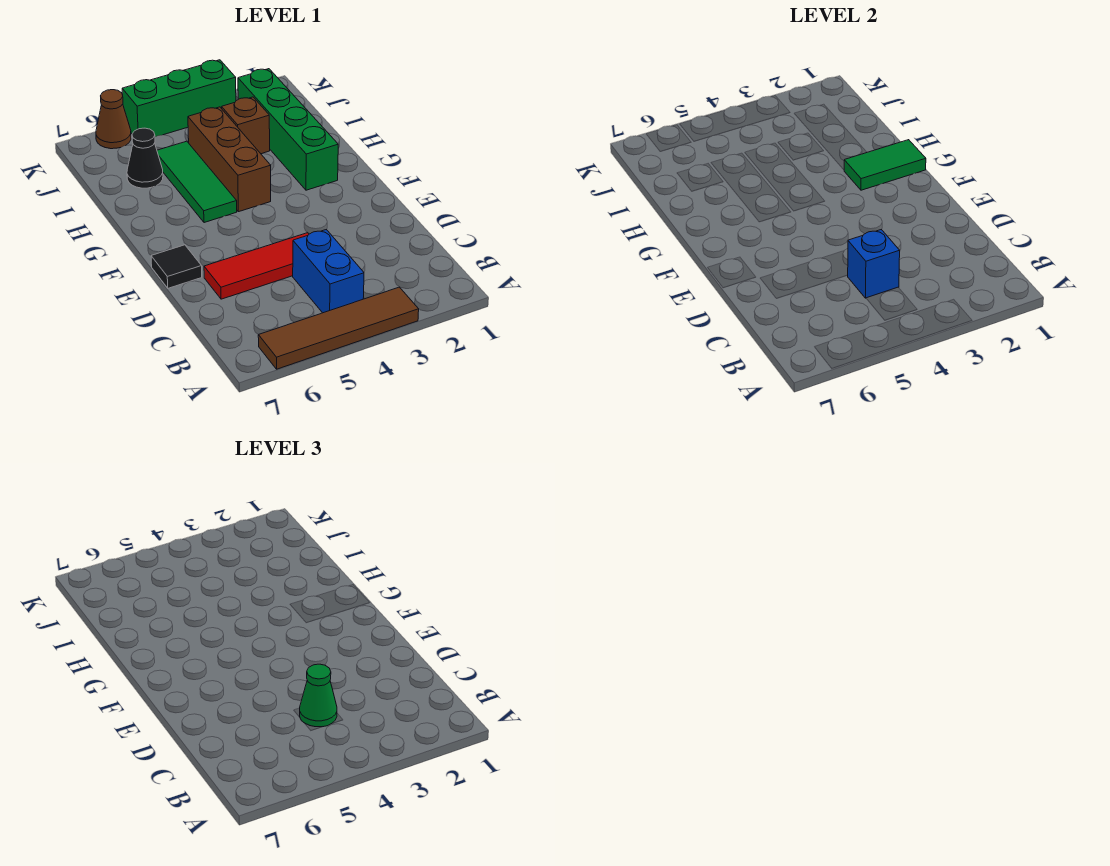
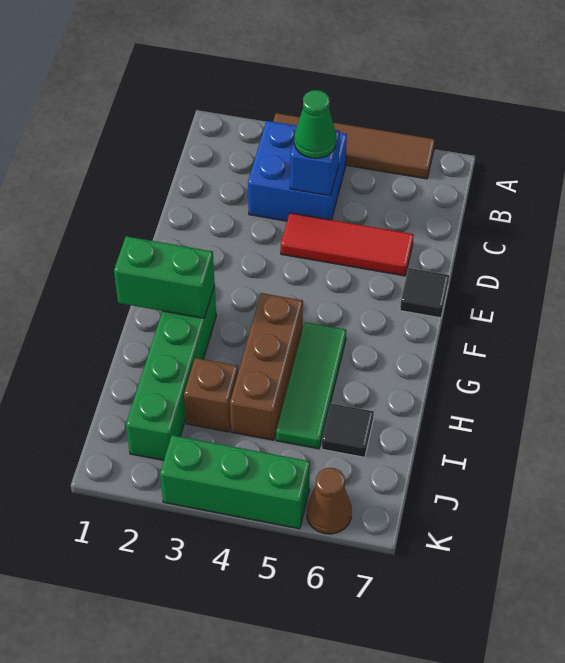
blue 1x2 brick [293,229,364,313] -> blue 2x2 brick [248,121,347,221]
green 1x2 tile [844,140,926,190] -> green 1x2 brick [114,236,215,318]
black 1x1 cone [127,128,163,188] -> black 1x1 tile [322,403,374,457]

